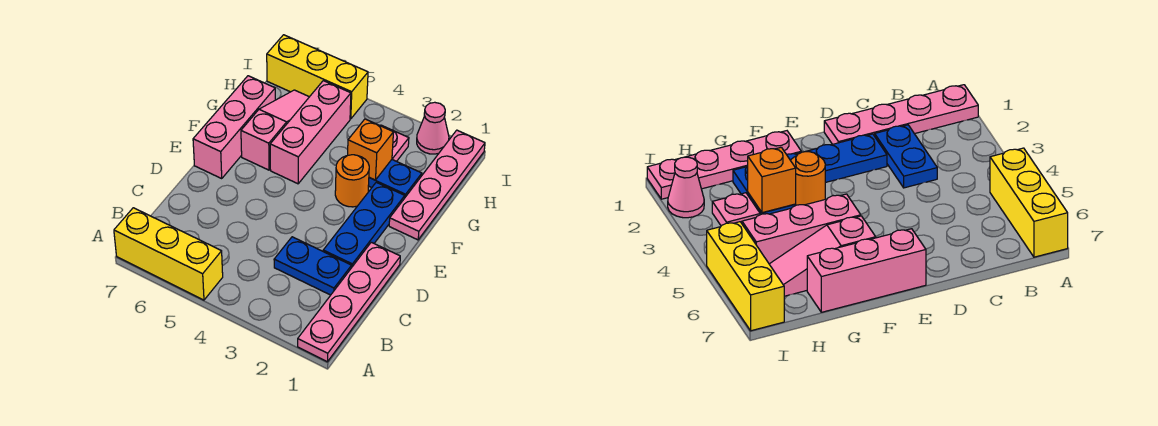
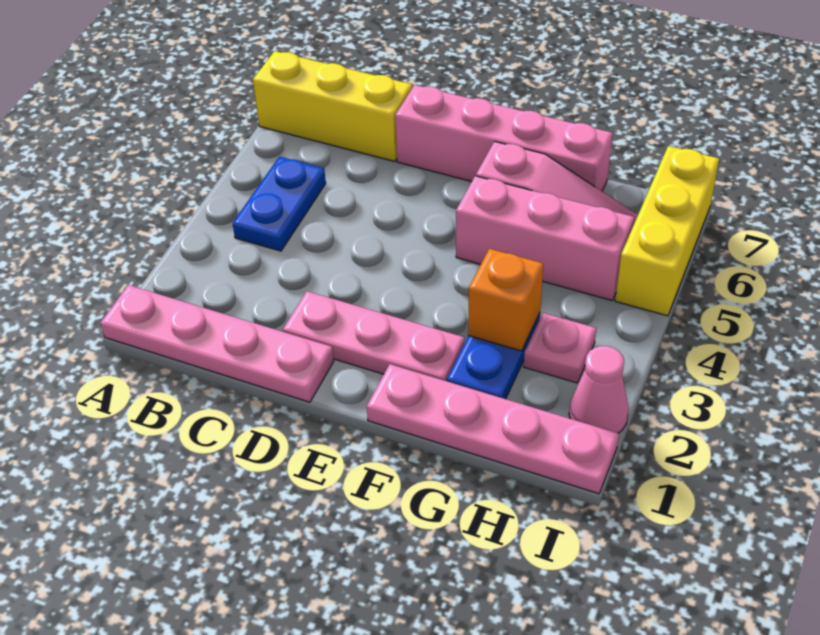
yellow 1x3 brick [114,208,223,300] -> yellow 1x3 brick turned to [253,51,412,161]
blue 1x2 plate [274,237,352,295] -> blue 1x2 plate moved to [232,157,326,251]
blue 1x3 plate [323,182,405,268] -> pink 1x3 plate [283,291,465,381]
pink 1x3 brick [193,76,275,178] -> pink 1x4 brick [395,85,612,191]
orange 1x1 round brick [335,155,369,207] -> none

